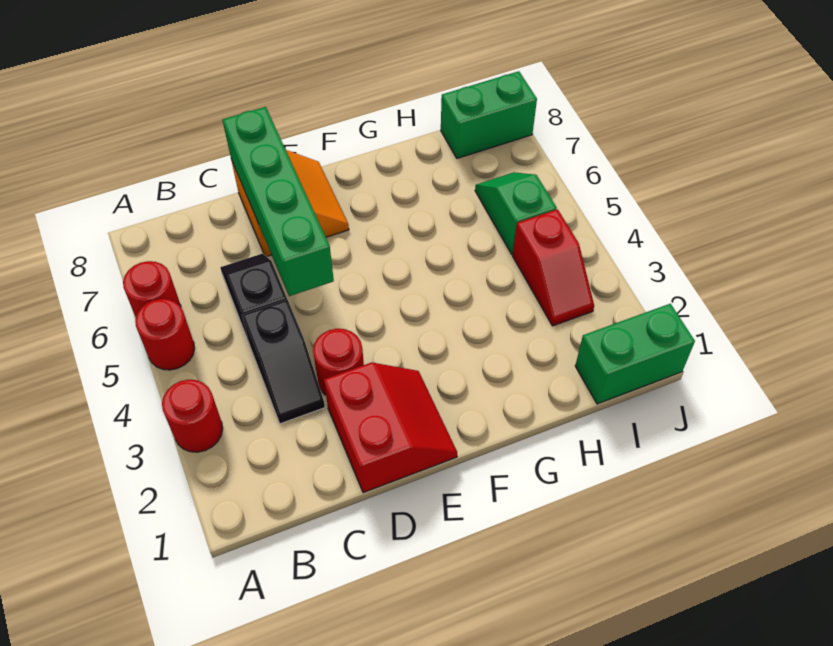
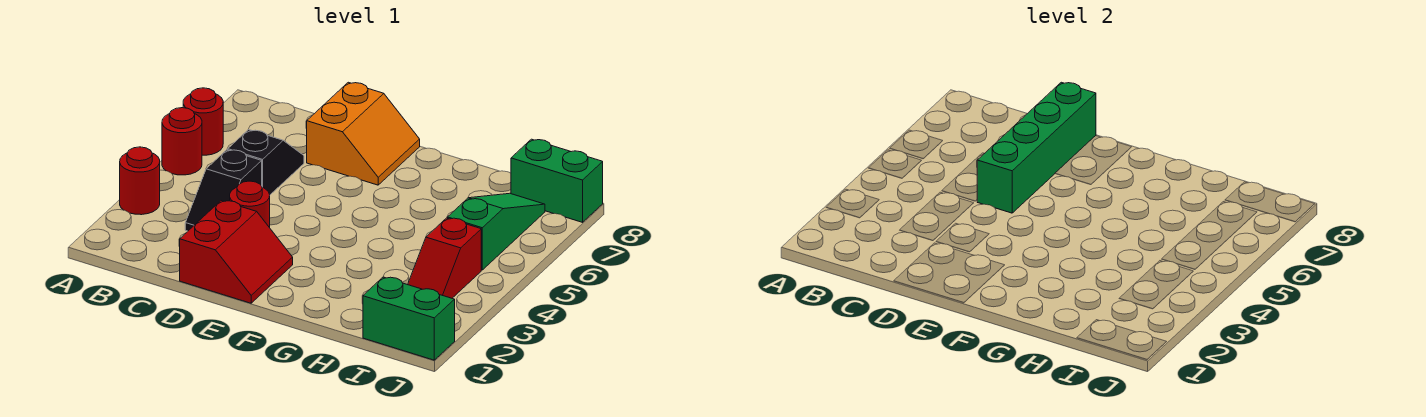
green 1x2 slope [475,172,557,255] -> green 1x3 slope [448,193,545,270]

